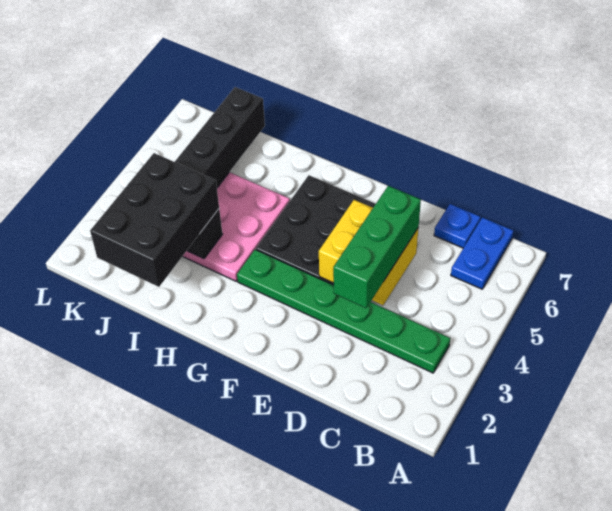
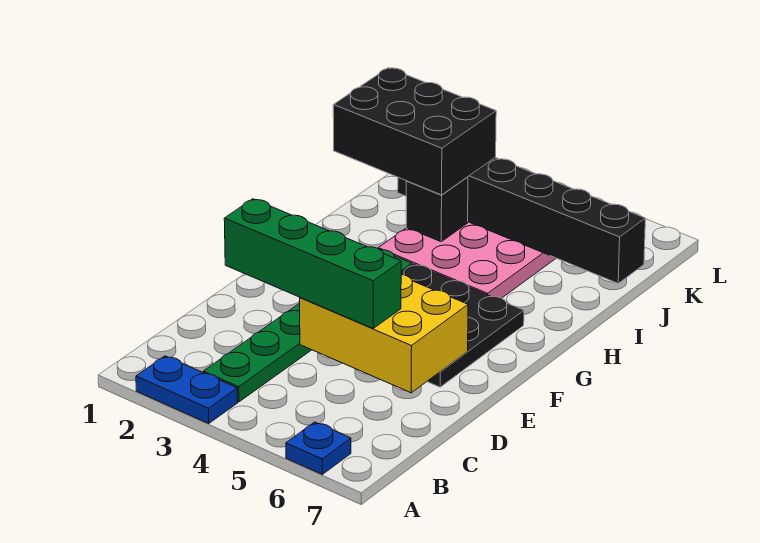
blue 1x2 plate [451,217,514,289] -> blue 1x2 plate moved to [136,356,238,423]
blue 1x1 plate [434,204,481,248] -> blue 1x1 plate moved to [286,422,351,474]
green 1x3 brick [333,186,421,308] -> green 1x4 brick [224,199,401,328]
yellow 2x2 brick [319,200,418,305] -> yellow 2x3 brick [300,275,468,393]

